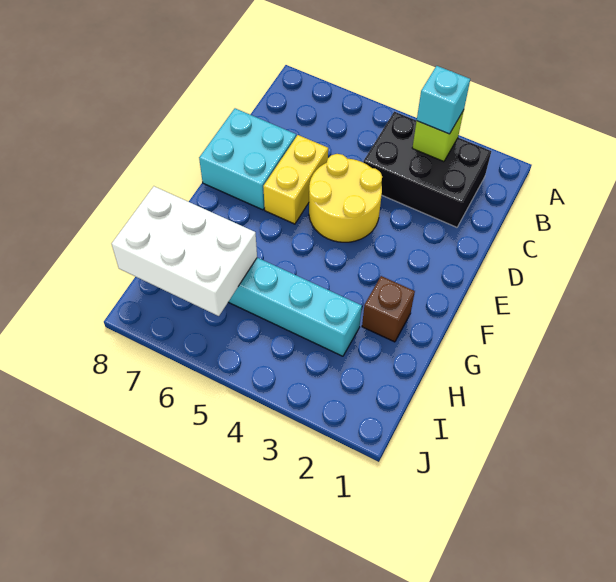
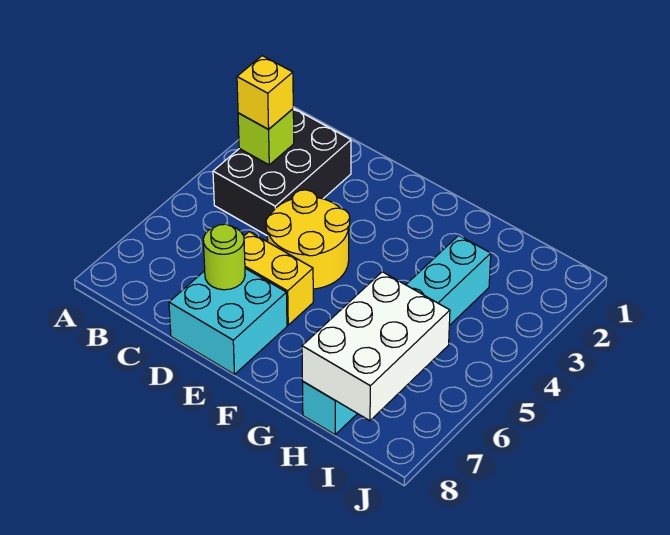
cyan 1x1 brick [417,66,470,134] -> yellow 1x1 brick [237,56,293,129]
none -> lime 1x1 round brick [203,224,245,290]
brown 1x1 brick [362,276,415,342] -> none

